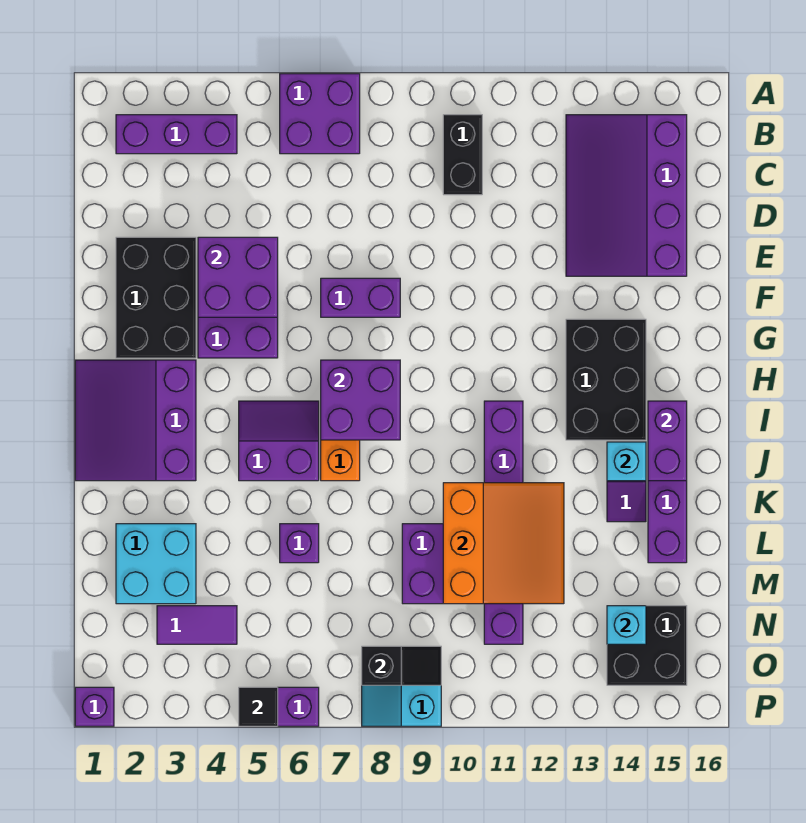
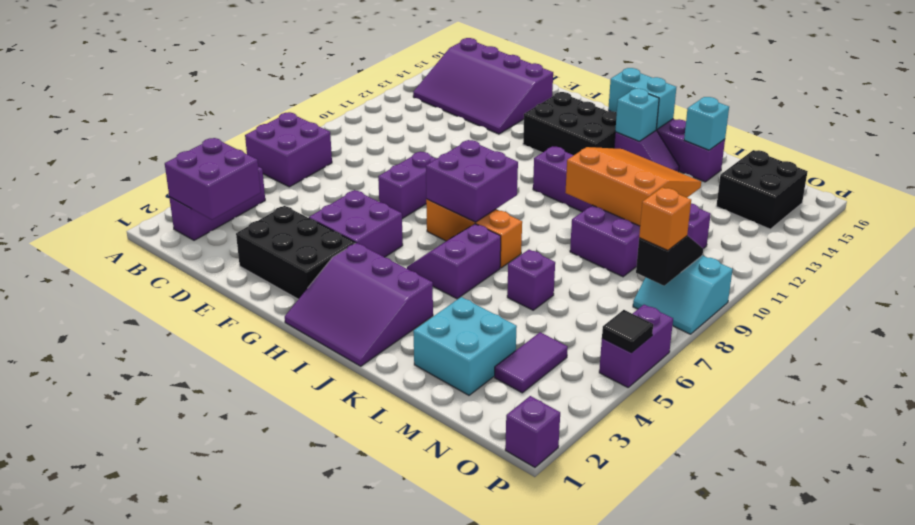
black 1x2 brick [443,115,482,195] -> none
purple 2x2 brick [198,237,278,317] -> purple 2x2 brick moved to [165,138,261,220]
purple 1x2 brick [648,401,687,481] -> cyan 1x2 brick [608,68,676,130]
cyan 1x1 brick [607,606,646,644] -> cyan 1x1 brick moved to [684,97,729,150]
none -> orange 1x1 brick [639,187,691,251]

